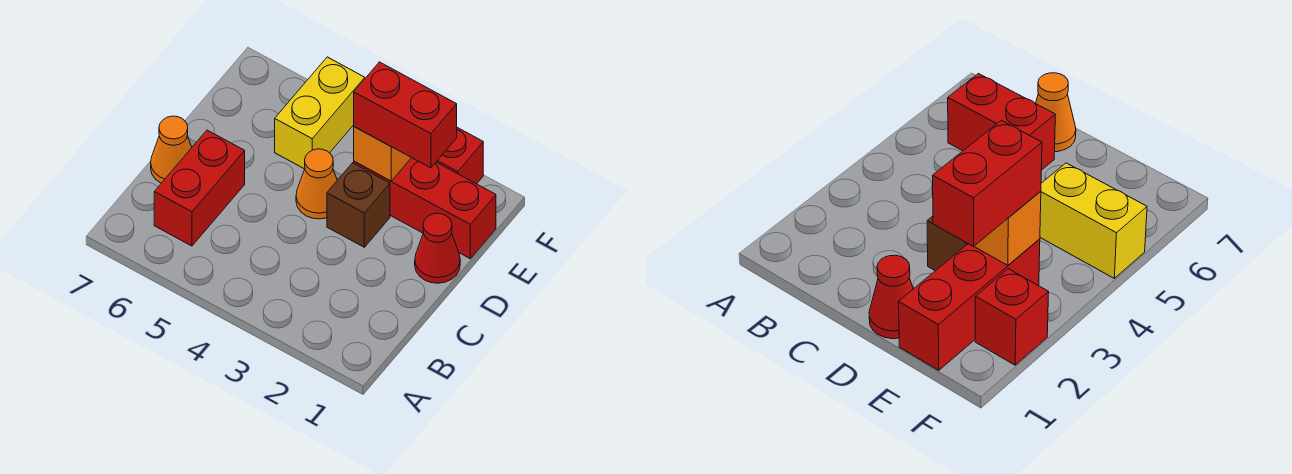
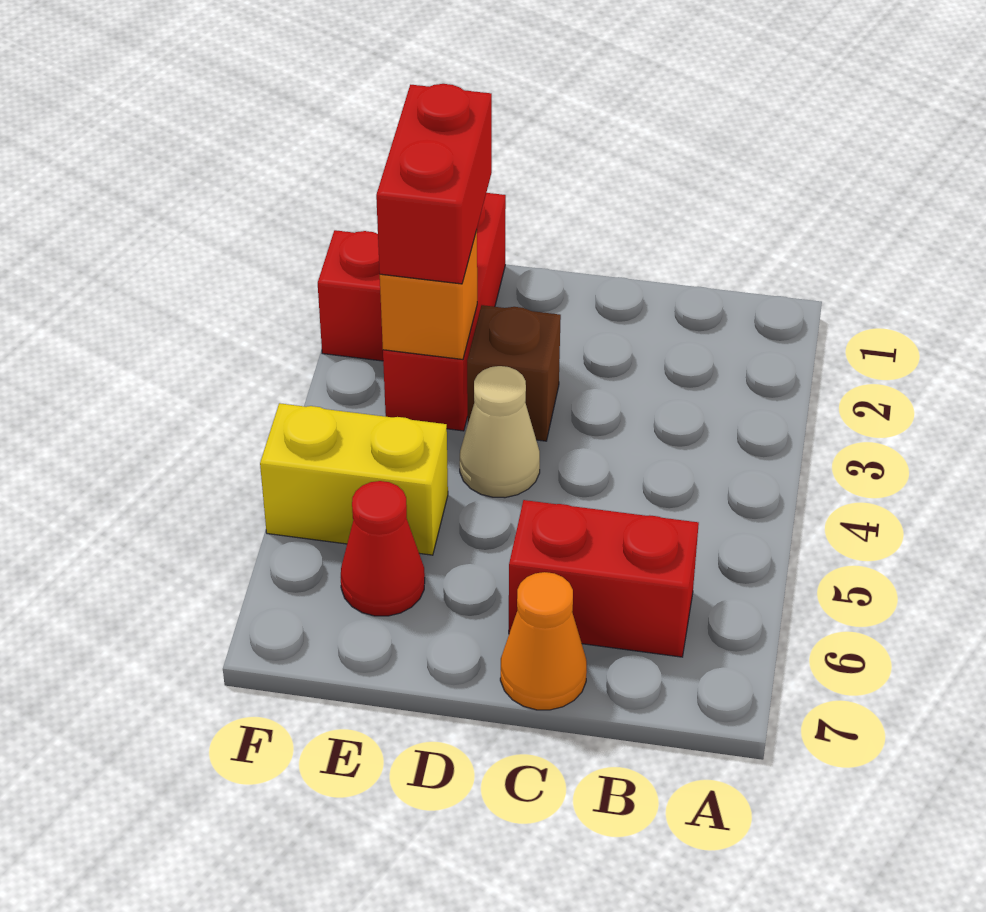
red 1x1 cone [415,213,460,283] -> red 1x1 cone moved to [341,481,425,616]
orange 1x1 cone [296,149,337,219] -> tan 1x1 cone [460,366,540,498]

